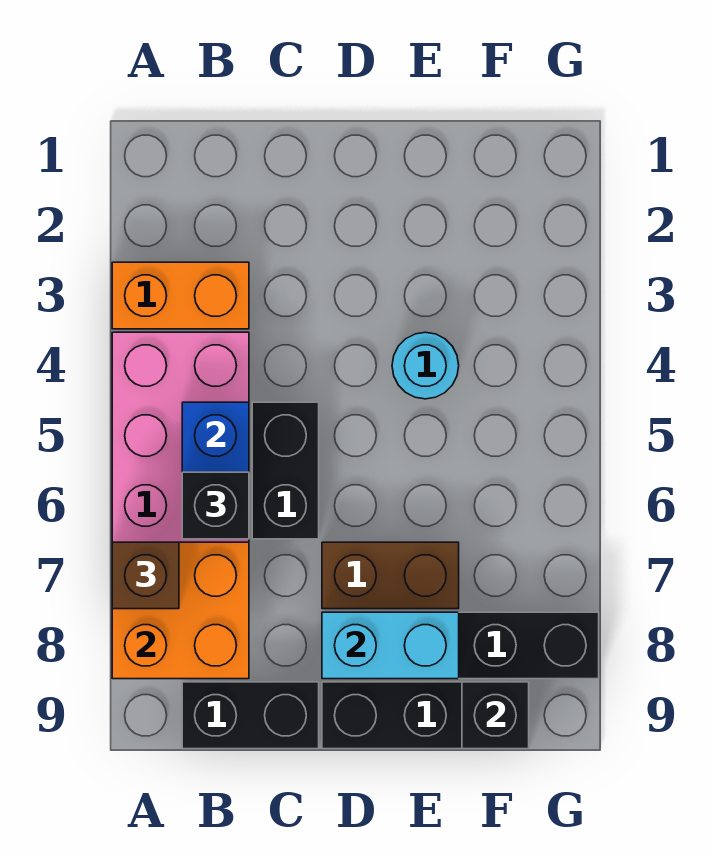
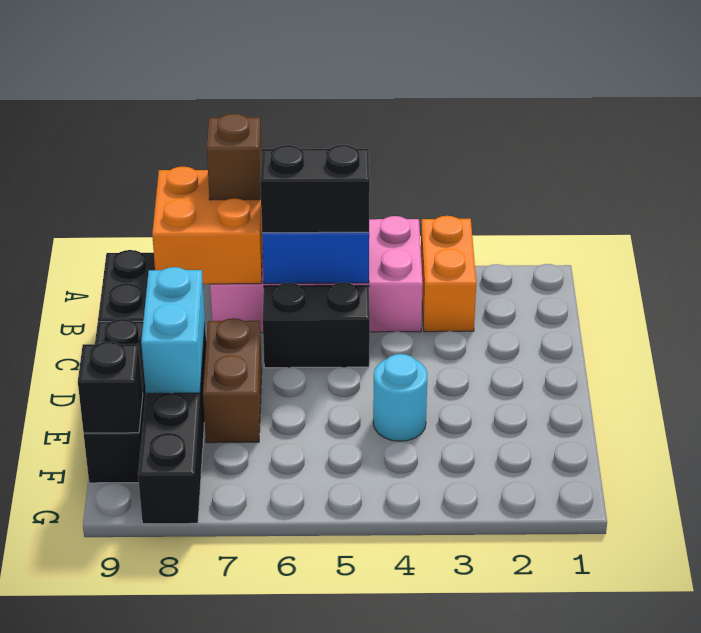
black 1x1 brick [182,472,249,539] -> black 1x2 brick [260,145,370,233]

